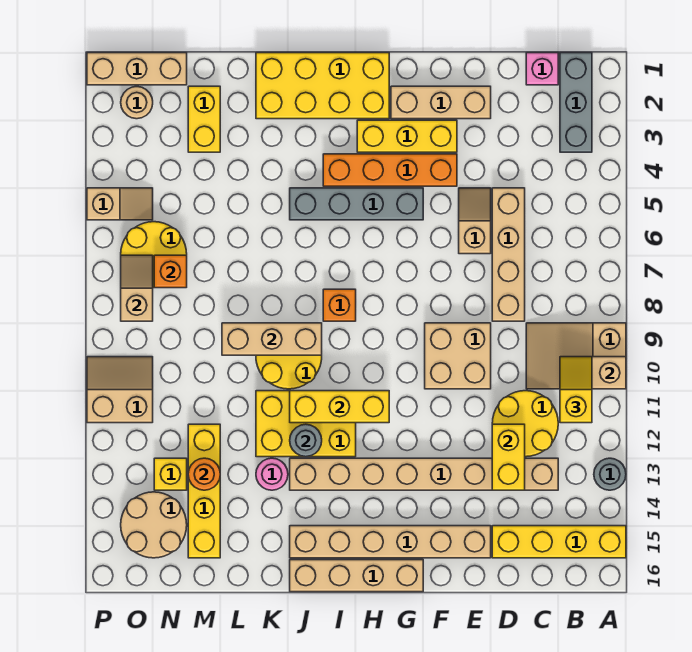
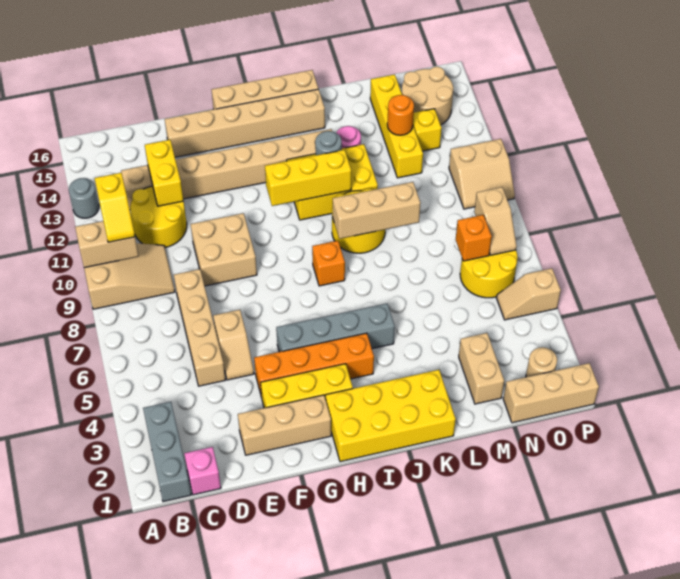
yellow 1x4 brick [492,526,626,558] -> none
yellow 1x2 brick [188,86,220,152] -> tan 1x2 brick [459,333,504,404]

